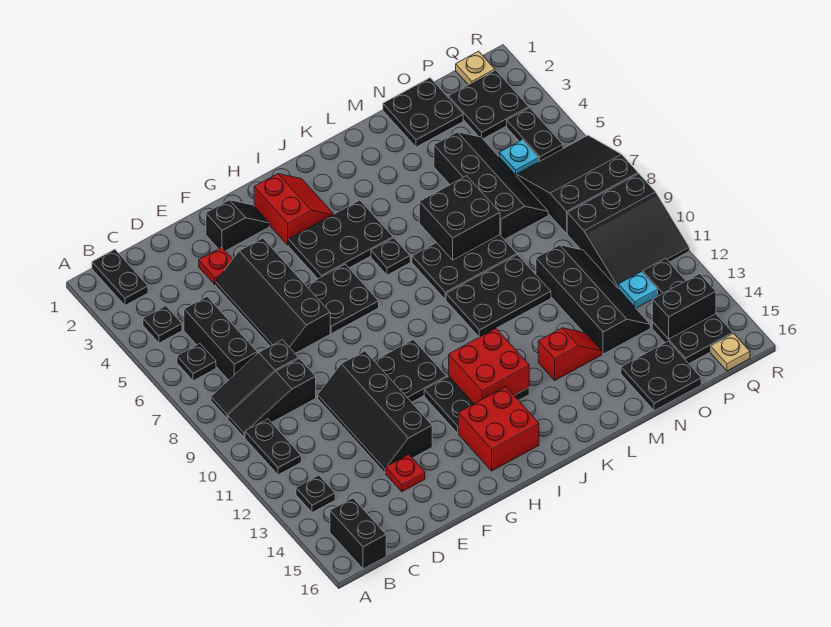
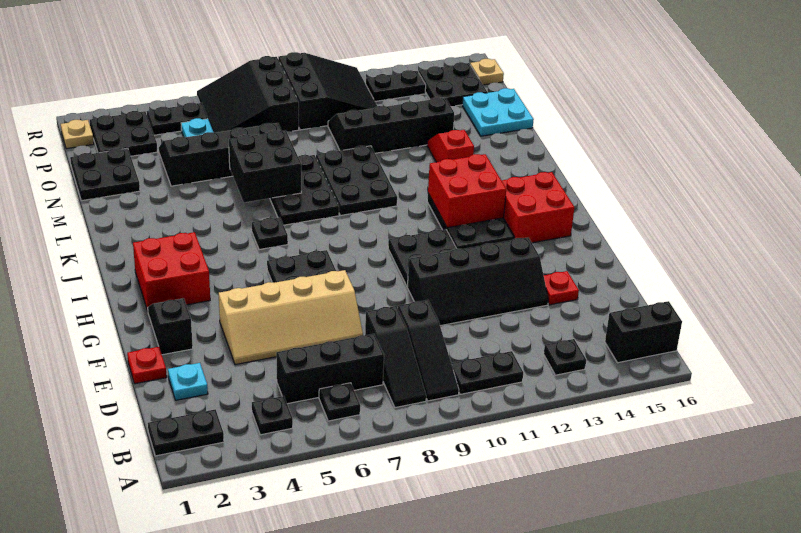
red 1x1 plate [199,247,233,285] -> red 1x1 plate moved to [127,347,167,384]
black 2x4 slope [216,238,330,353] -> tan 2x4 slope [219,270,363,365]
red 2x2 slope [254,174,333,245] -> red 2x2 brick [133,232,210,311]
black 2x3 plate [288,200,393,279] -> none
black 2x2 plate [621,341,701,411] -> cyan 2x2 plate [462,88,534,136]
cyan 1x1 plate [618,272,658,308] -> cyan 1x1 plate moved to [168,363,208,400]
black 1x2 brick [652,274,716,339] -> none

